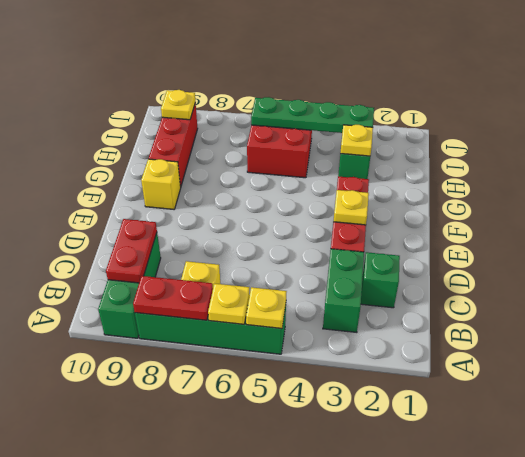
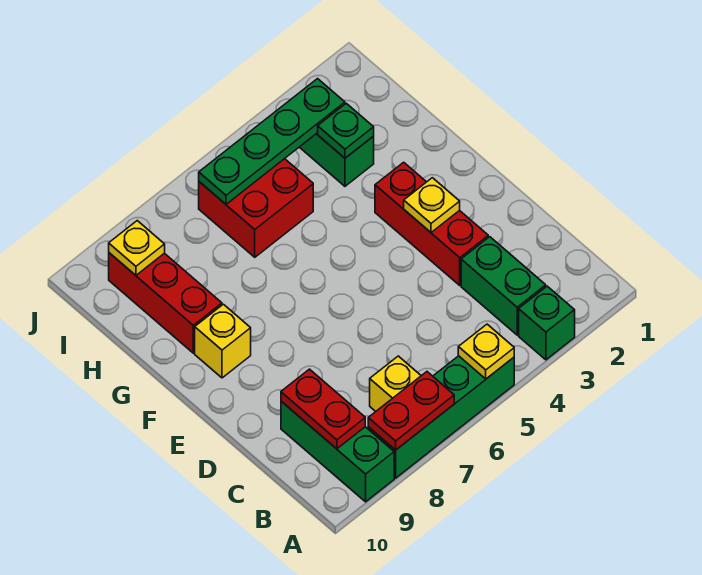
yellow 1x1 plate [208,284,250,324] -> none
green 1x1 brick [361,252,400,308] -> green 1x1 brick moved to [519,286,575,360]
yellow 1x1 plate [340,125,373,156] -> green 1x1 plate [318,103,374,158]

